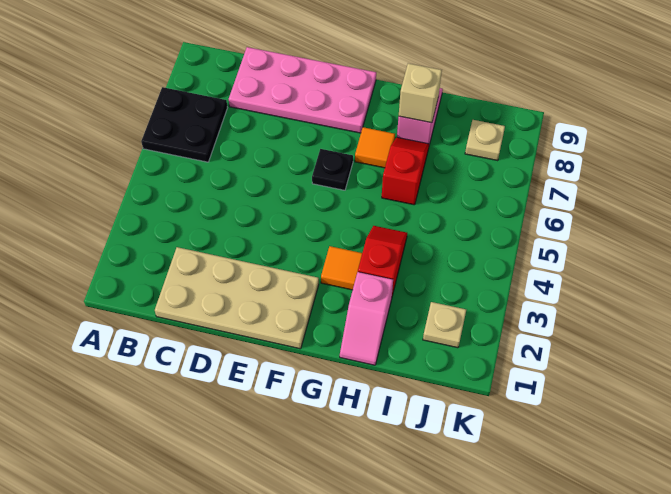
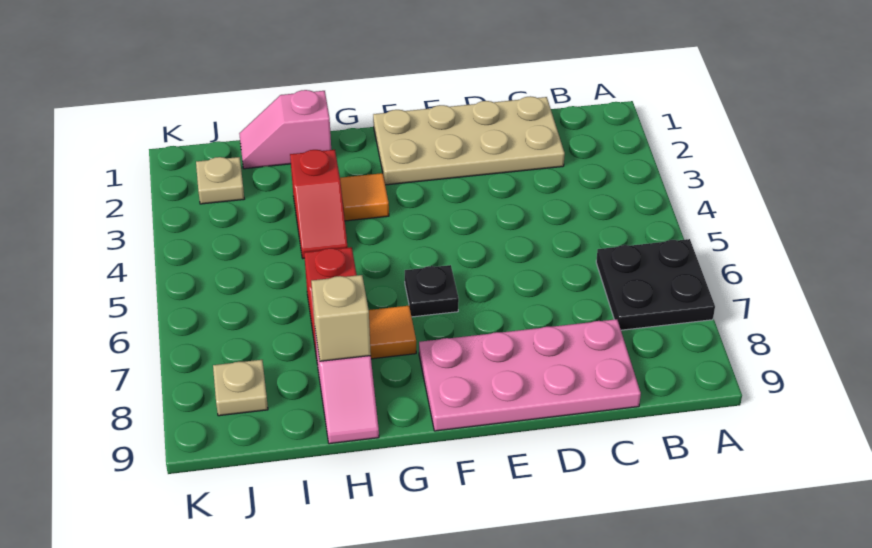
pink 1x2 slope [340,272,393,365] -> pink 1x2 slope turned to [239,90,331,169]

